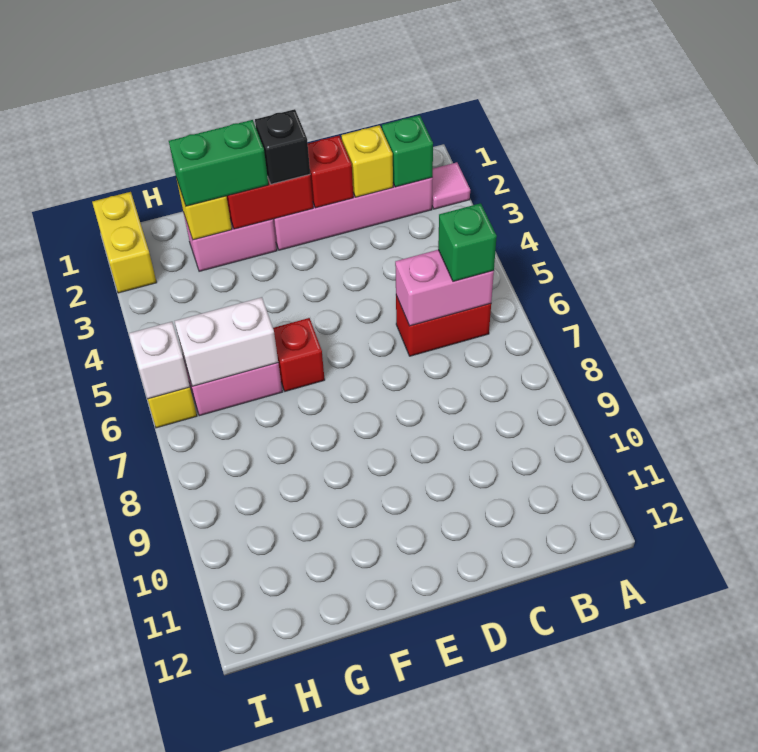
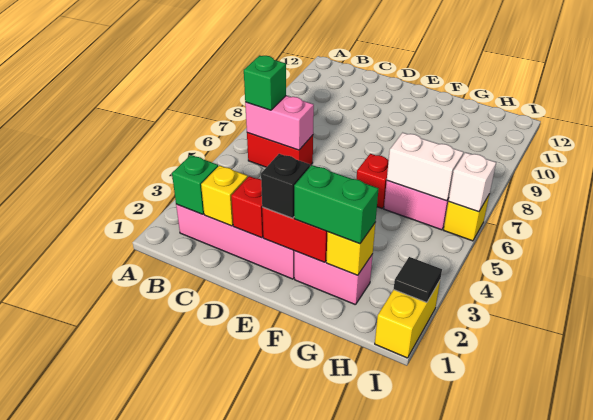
pink 1x1 tile [432,162,470,209] -> none
none -> black 1x1 tile [394,257,442,302]

